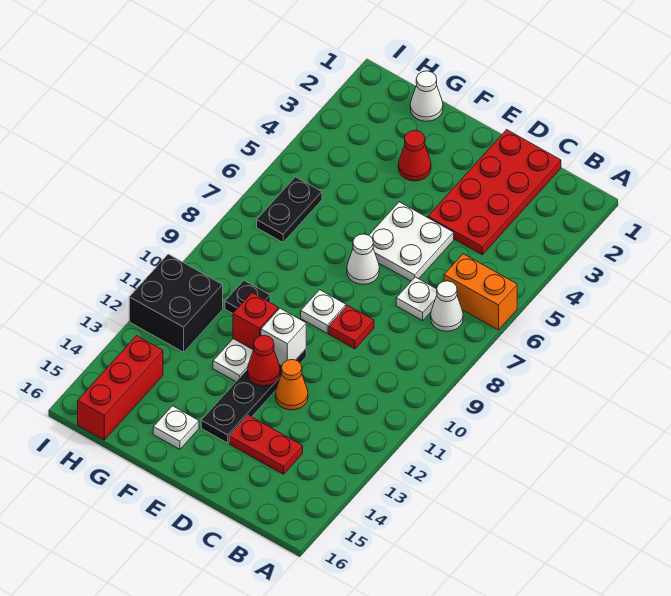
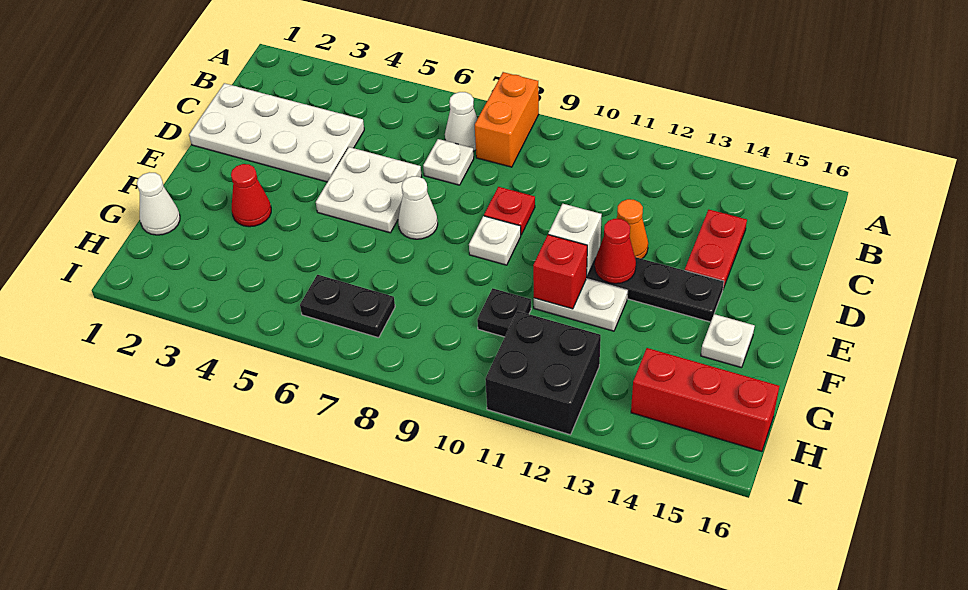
orange 1x2 brick [444,254,517,330] -> orange 1x2 brick moved to [475,72,539,167]
red 2x4 plate [428,130,561,255] -> white 2x4 plate [189,83,364,182]

